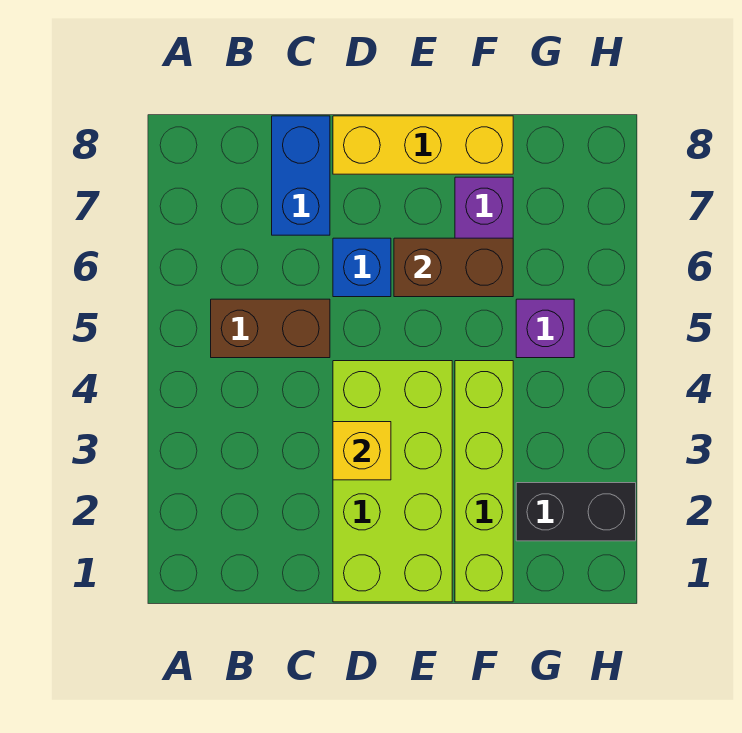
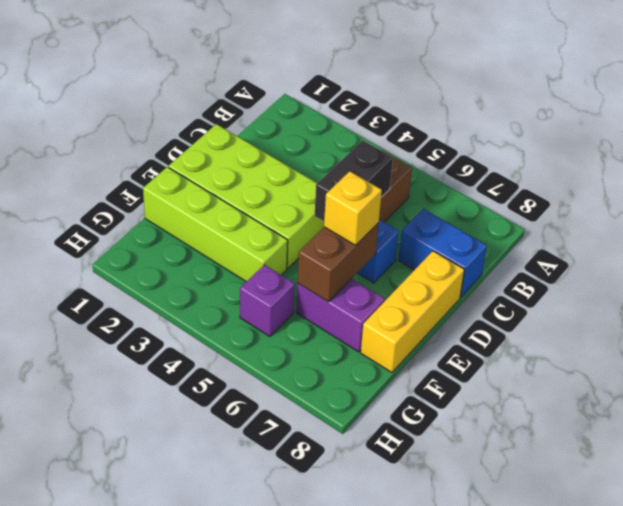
yellow 1x1 brick [333,422,391,480] -> yellow 1x1 brick moved to [324,171,382,245]
black 1x2 brick [516,483,636,541] -> black 1x2 brick moved to [315,140,393,221]

